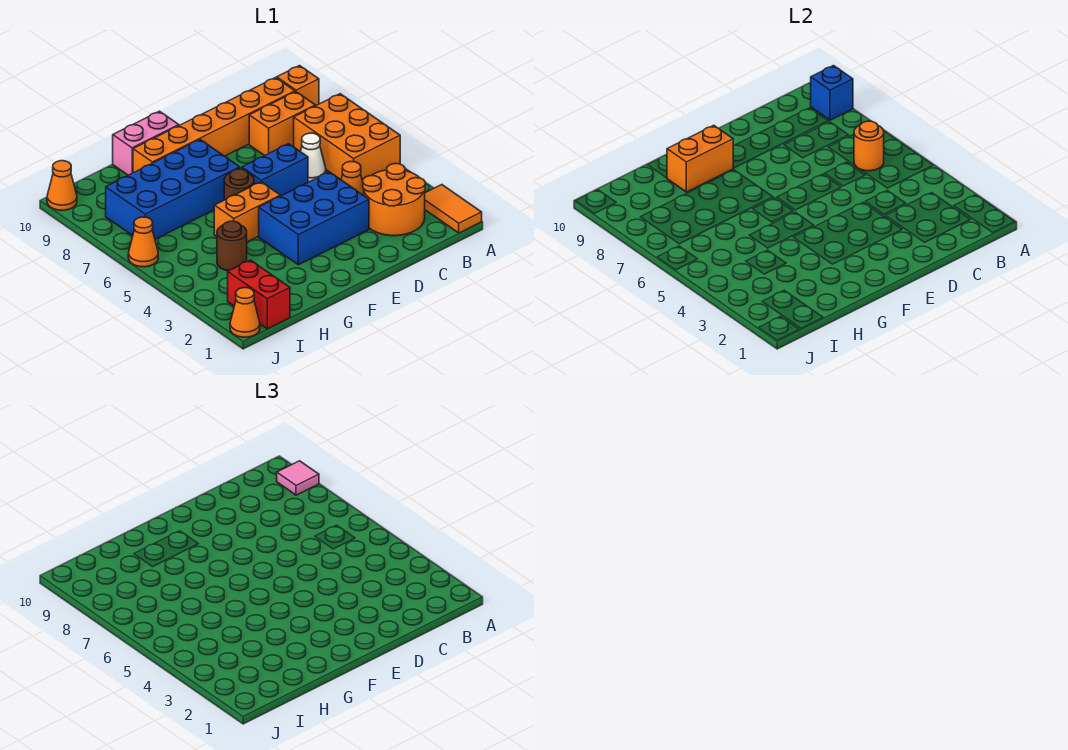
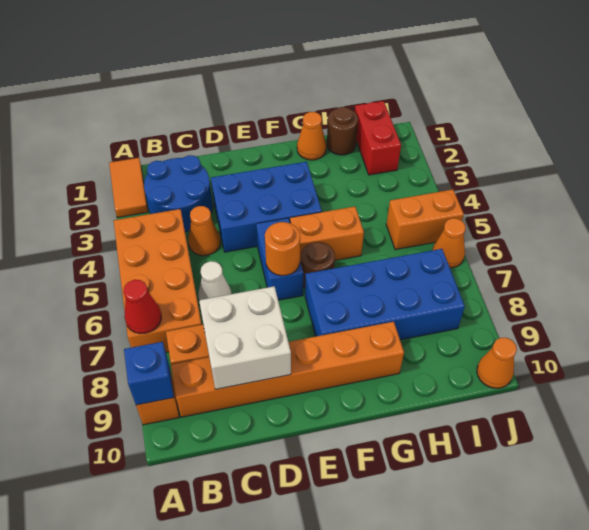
orange 2x3 brick [294,94,400,181] -> orange 2x4 brick [114,209,202,352]
none -> red 1x1 cone [123,280,161,334]
pink 1x1 tile [277,461,319,495] -> none
orange 2x2 round brick [363,164,425,236] -> blue 2x2 round brick [144,155,213,232]
orange 1x1 round brick [854,121,884,171] -> orange 1x1 round brick moved to [265,222,300,276]
none -> white 2x2 brick [199,286,291,389]
blue 1x2 brick [242,144,308,196] -> blue 1x2 brick turned to [256,218,303,300]
orange 1x2 brick [667,125,733,192] -> orange 1x2 brick moved to [386,190,464,250]
pink 1x2 brick [113,111,179,175] -> none
brown 1x1 round brick [217,221,247,271] -> brown 1x1 round brick moved to [327,107,358,155]
orange 1x1 cone [230,288,260,337] -> orange 1x1 cone moved to [297,112,326,160]

